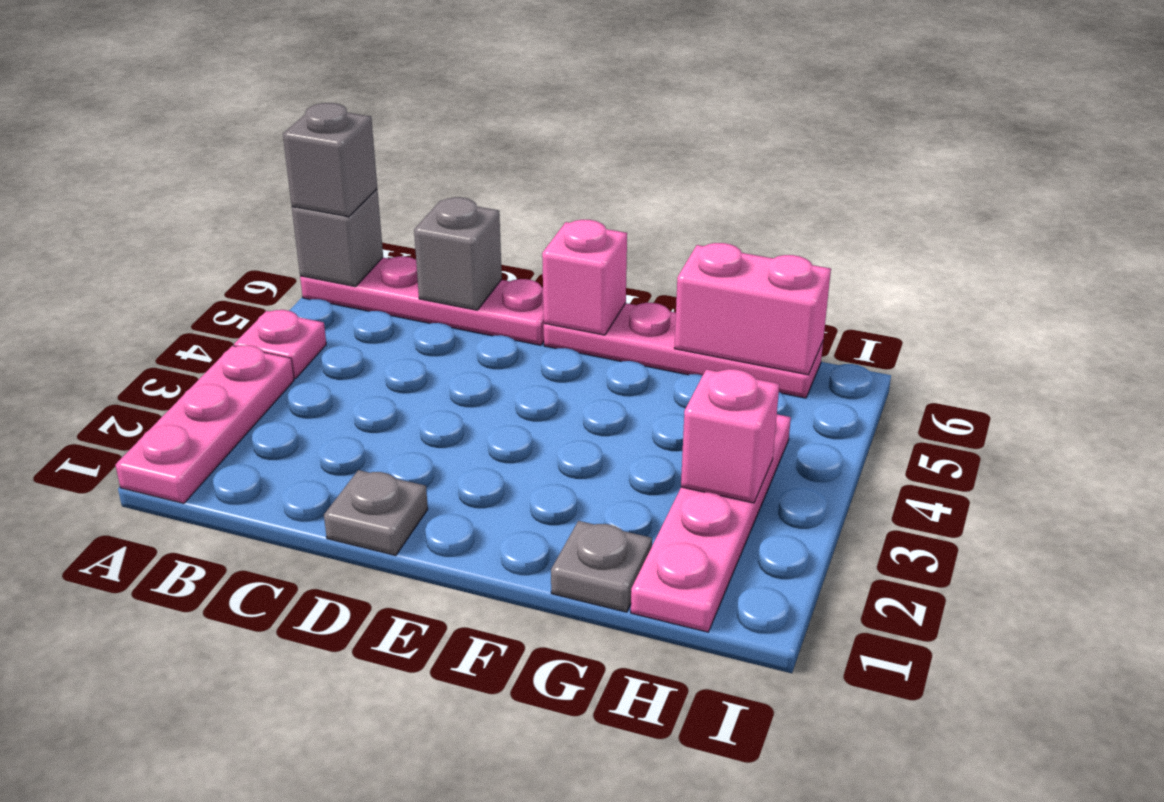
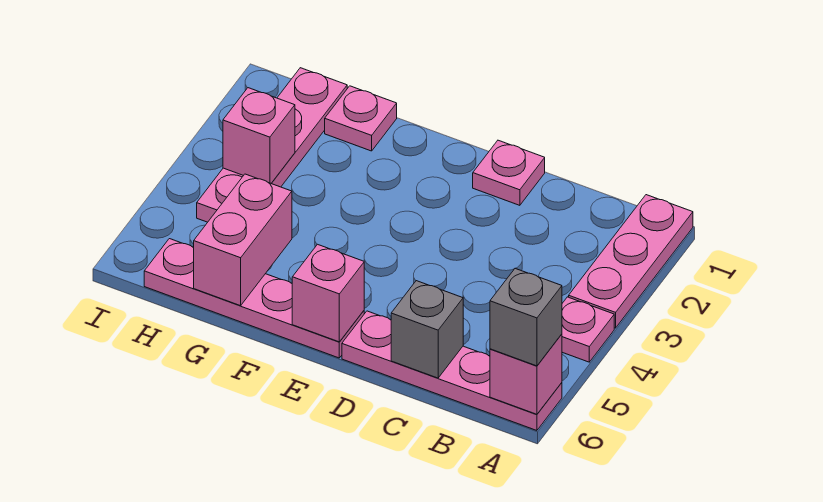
grey 1x1 brick [292,189,383,287] -> pink 1x1 brick [490,334,562,414]
grey 1x1 plate [324,470,428,556] -> pink 1x1 plate [473,140,545,205]
grey 1x1 plate [551,521,652,612] -> pink 1x1 plate [325,86,397,151]
pink 1x2 brick [674,243,831,375] -> pink 1x2 brick turned to [193,174,292,306]

